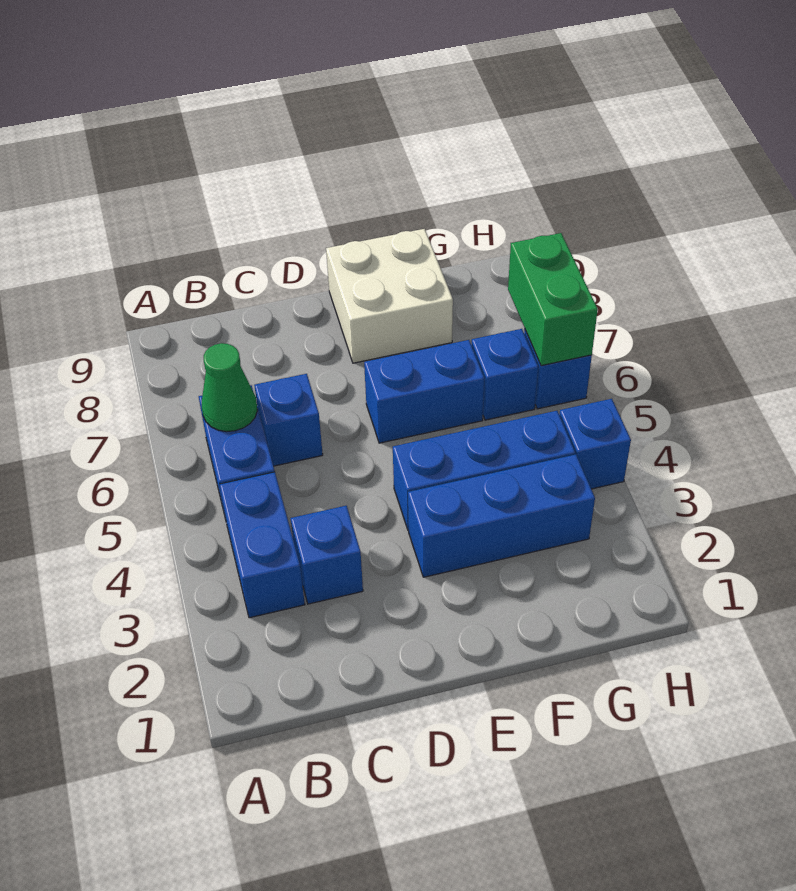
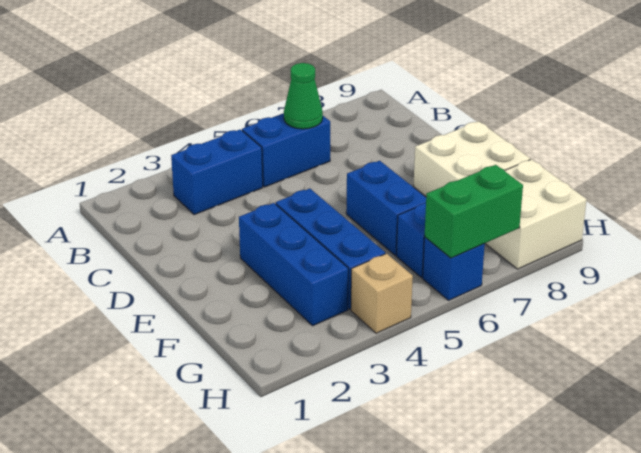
blue 1x1 brick [290,506,363,604] -> none
blue 1x1 brick [254,374,323,466] -> none
none -> white 2x2 brick [485,159,587,269]
blue 1x1 brick [559,399,631,489] -> tan 1x1 brick [351,254,413,333]

